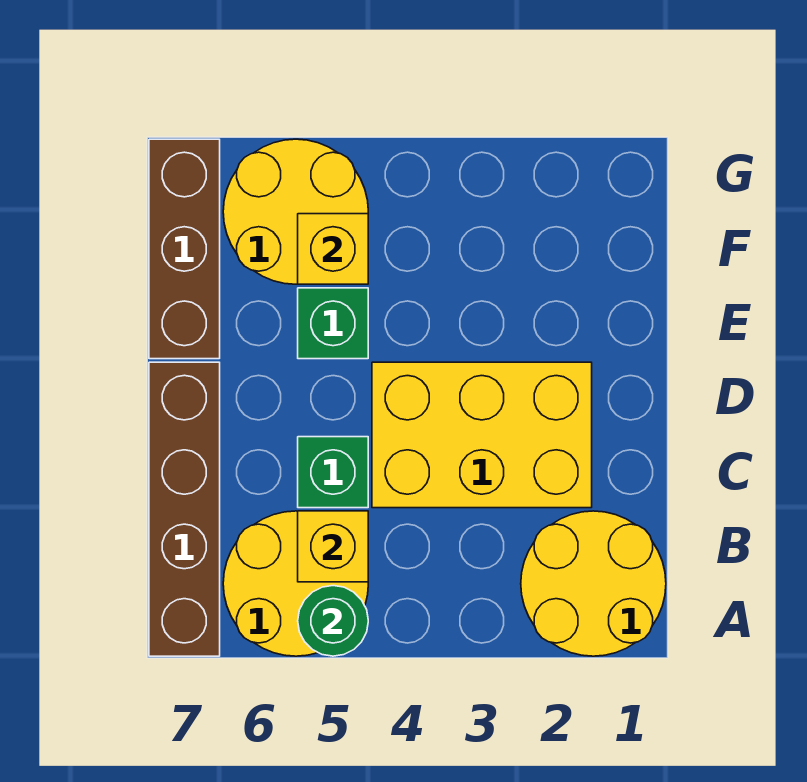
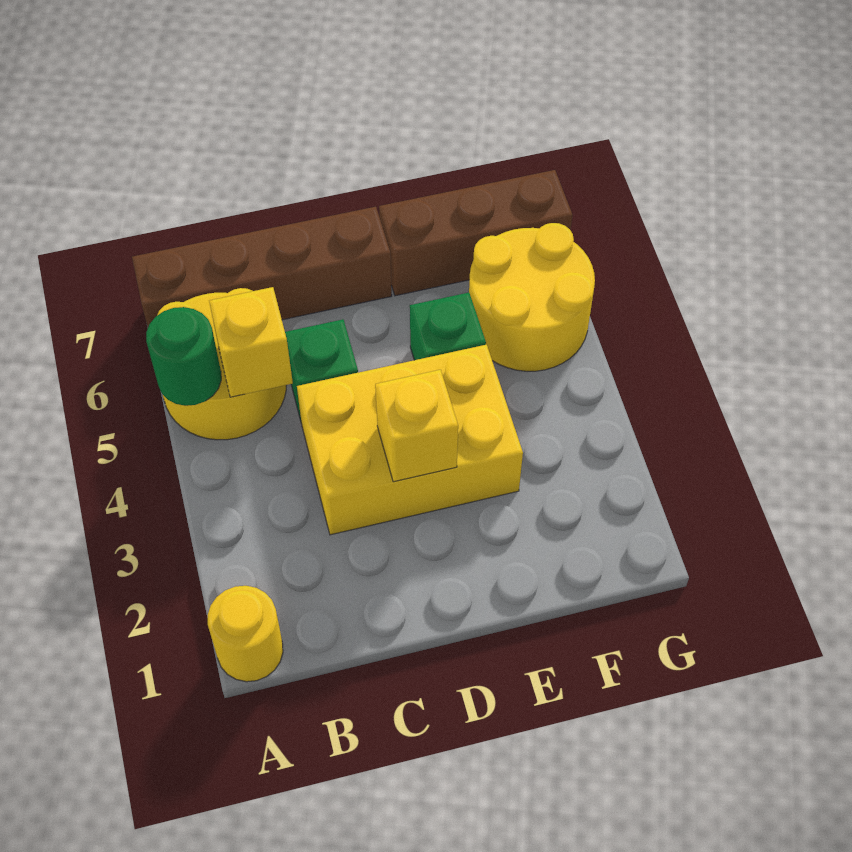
yellow 2x2 round brick [521,511,666,656] -> yellow 1x1 round brick [207,586,283,682]
yellow 2x3 brick [372,362,592,508] -> yellow 2x3 brick turned to [297,345,523,535]
yellow 1x1 brick [298,214,368,284] -> yellow 1x1 brick moved to [375,370,458,482]

